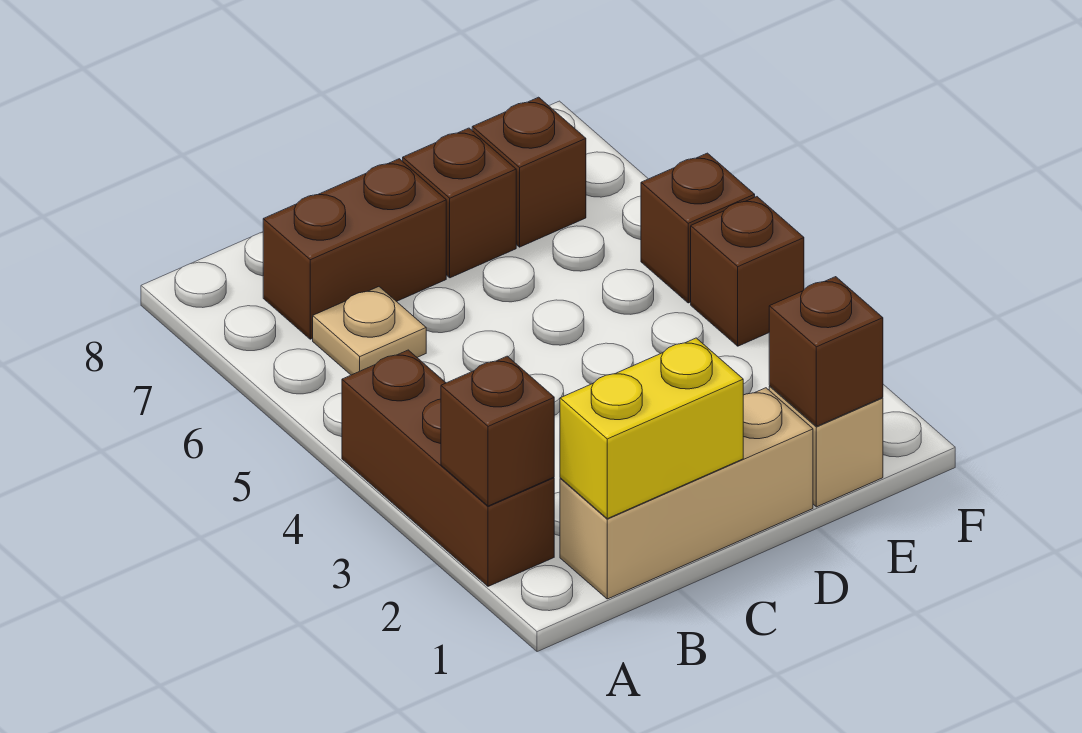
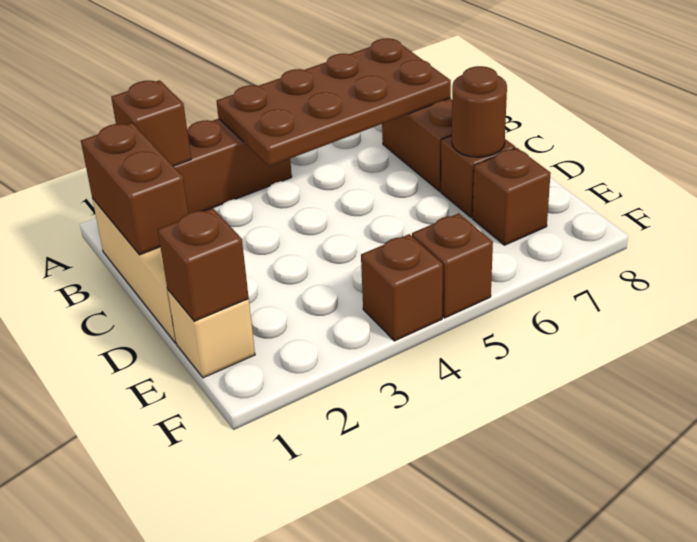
none -> brown 2x4 plate [216,38,451,166]
yellow 1x2 brick [560,338,743,519] -> brown 1x2 brick [81,123,188,255]
tan 1x1 plate [313,287,426,375] -> none
none -> brown 1x1 round brick [452,66,507,157]

